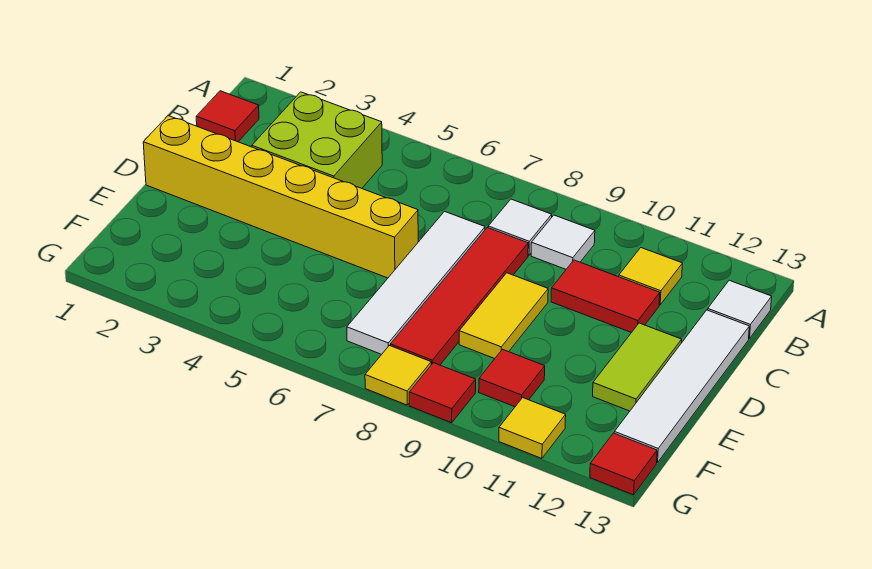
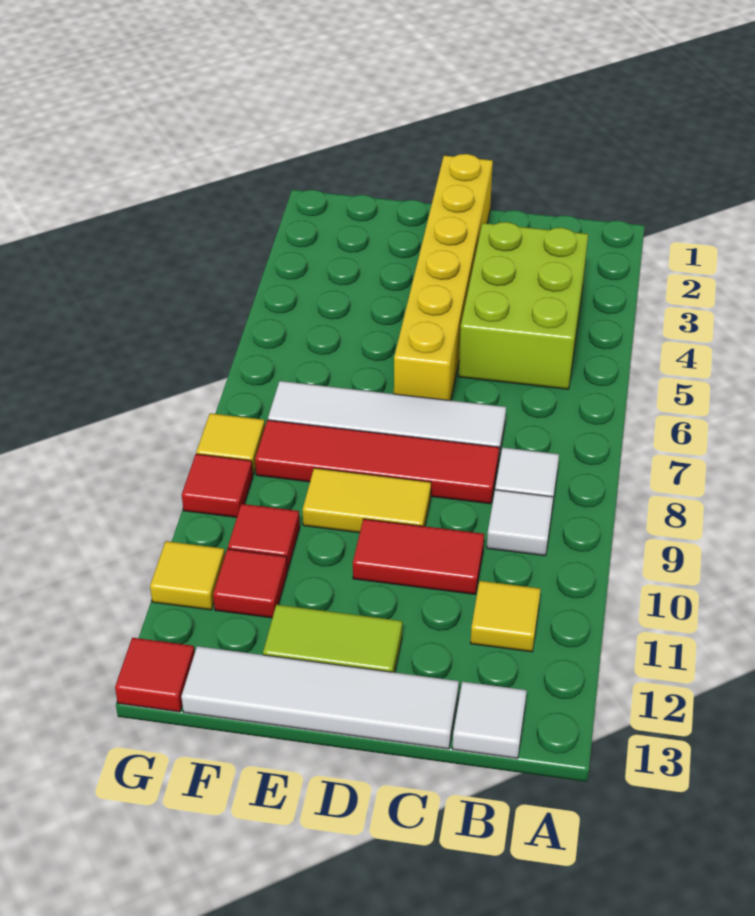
red 1x1 tile [196,91,259,142] -> red 1x1 tile moved to [213,549,287,618]
lime 2x2 brick [252,92,382,188] -> lime 2x3 brick [459,222,588,389]
red 1x2 tile [551,260,660,333] -> red 1x2 tile turned to [353,519,484,594]

